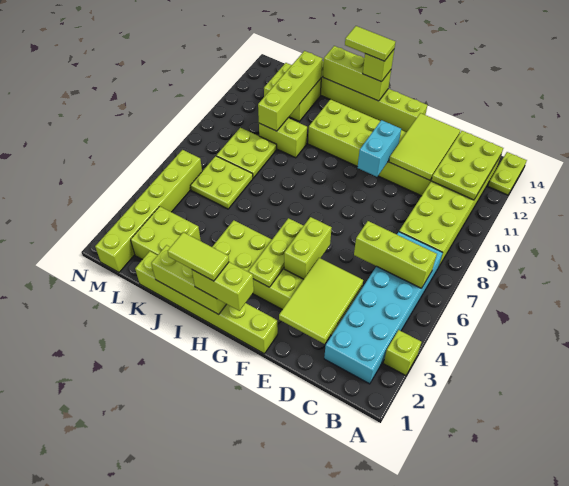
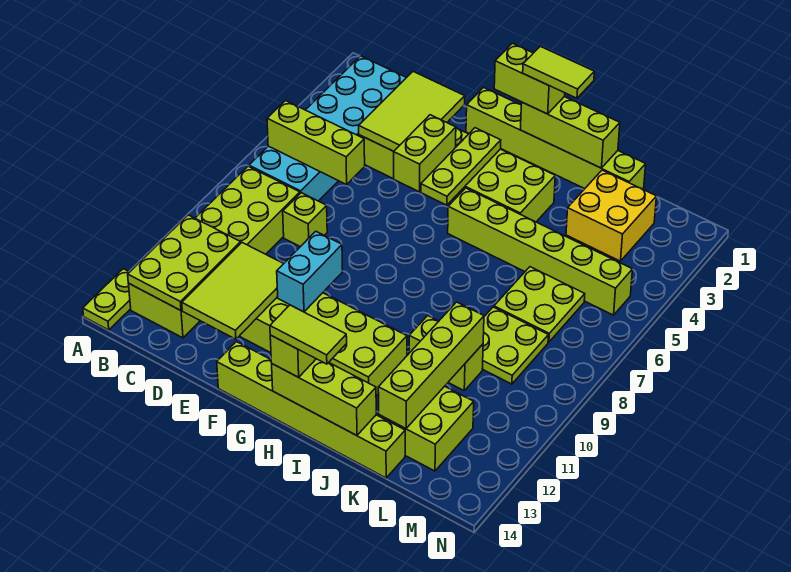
lime 1x1 brick [383,330,421,376] -> lime 1x1 brick moved to [283,193,327,247]
lime 2x2 brick [131,206,201,260] -> yellow 2x2 brick [566,170,657,261]
lime 1x6 brick [95,150,202,272] -> lime 1x6 brick turned to [448,188,633,315]

